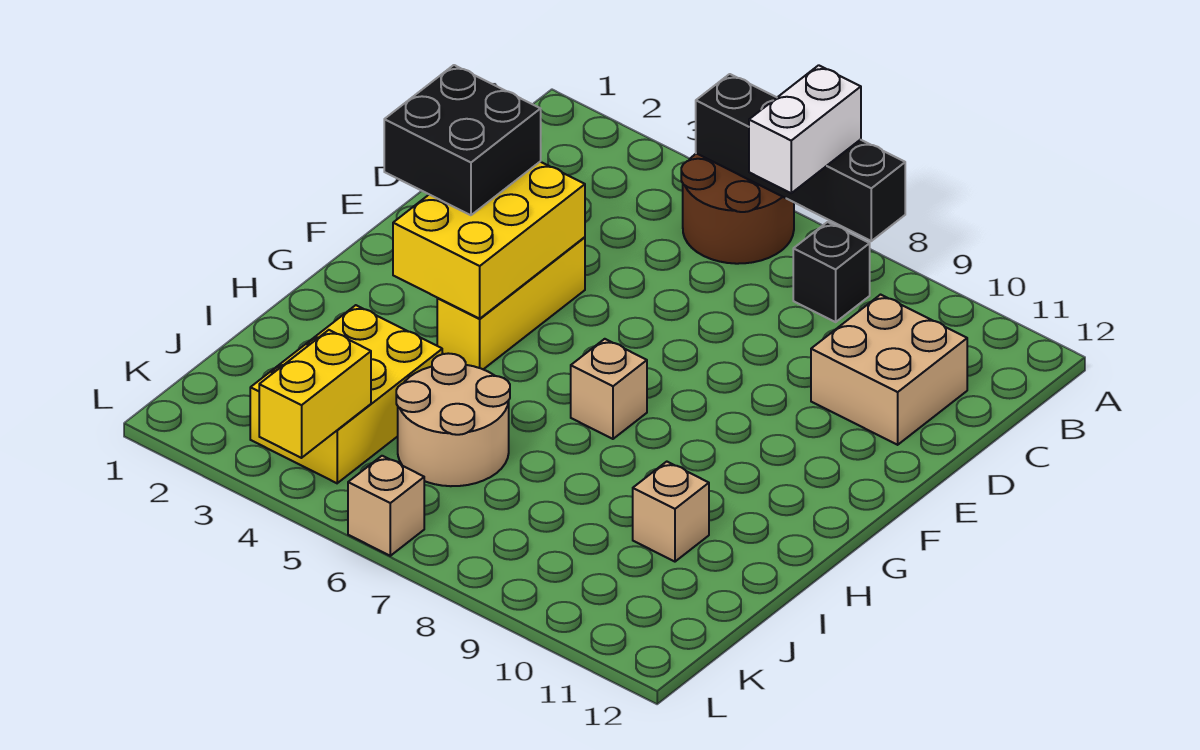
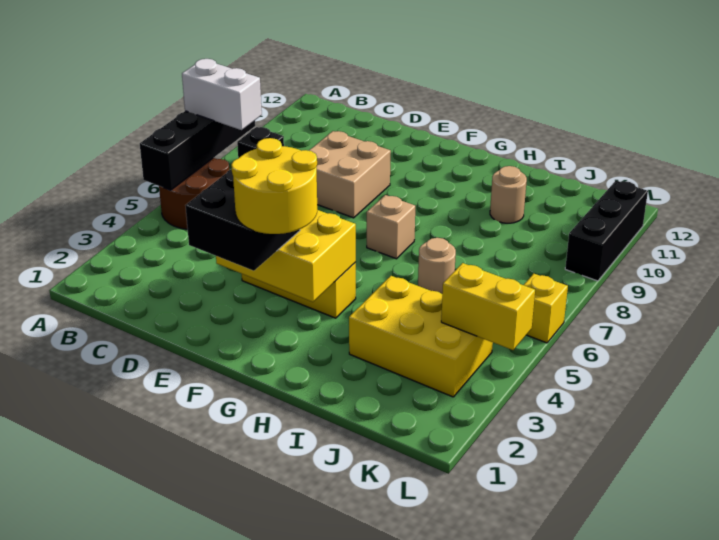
tan 2x2 brick [811,295,967,445] -> tan 2x2 brick moved to [309,131,391,218]
none -> yellow 2x2 round brick [231,138,317,234]
tan 2x2 round brick [396,353,510,486] -> tan 1x1 round brick [418,238,456,294]
tan 1x1 brick [633,462,709,562] -> tan 1x1 round brick [490,166,527,223]
tan 1x1 brick [348,456,424,556] -> yellow 1x1 brick [524,274,568,343]
none -> black 1x3 brick [565,181,648,281]

